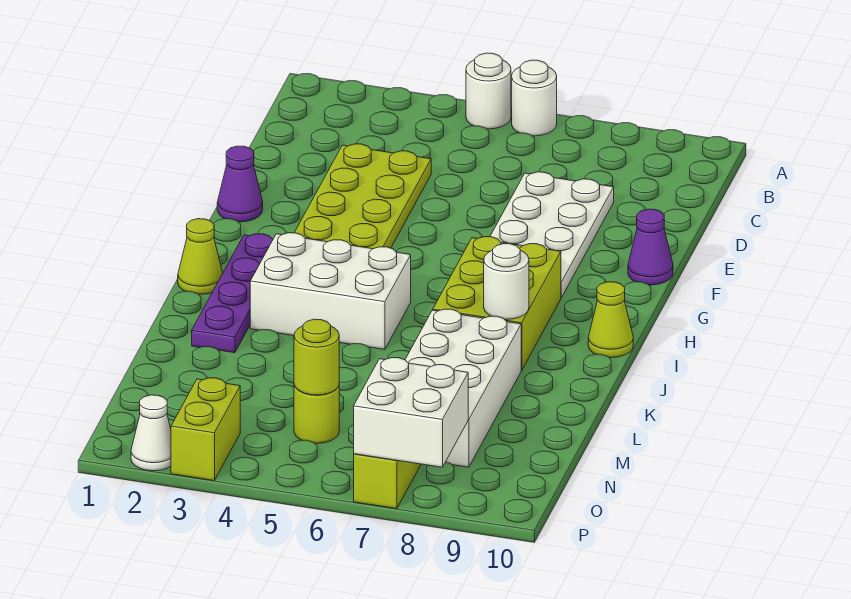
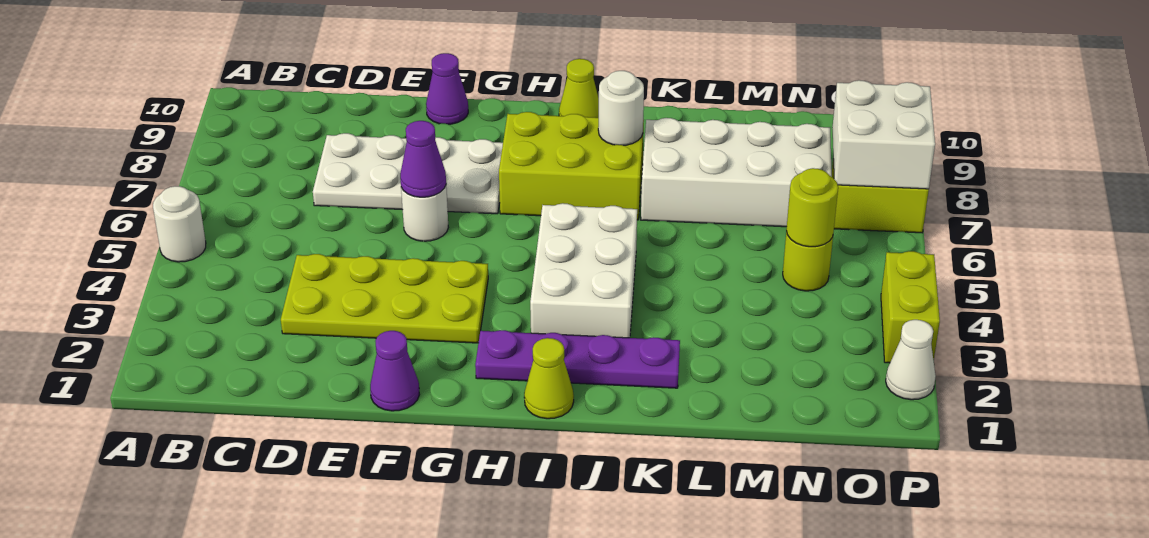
white 1x1 round brick [512,60,557,136] -> white 1x1 round brick moved to [401,186,448,241]
none -> purple 1x1 cone [400,121,446,197]
lime 1x2 brick [171,378,240,481] -> lime 1x2 brick turned to [881,251,940,363]

